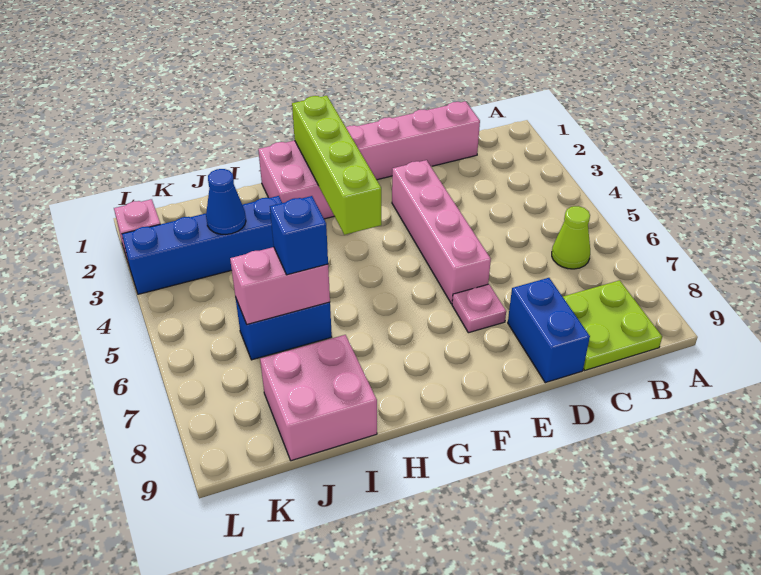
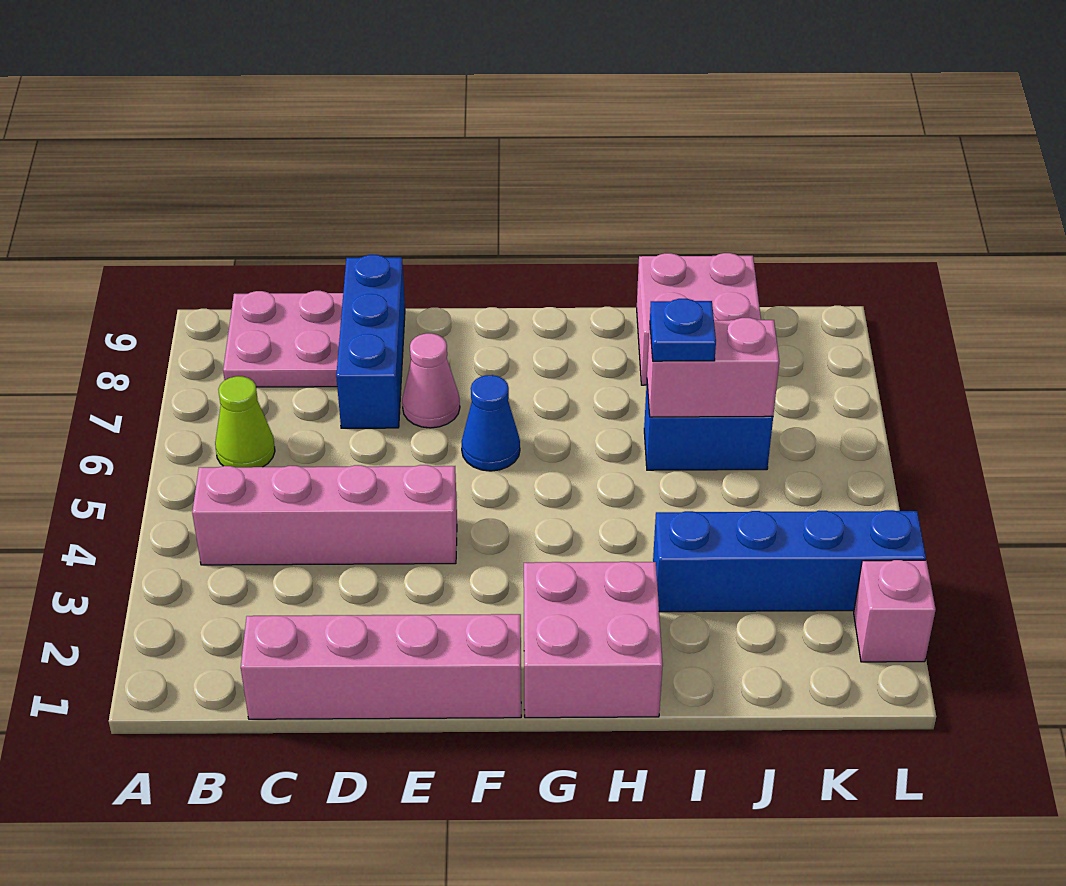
lime 2x2 plate [563,280,662,370] -> pink 2x2 plate [223,291,343,387]
blue 1x2 brick [508,278,590,383] -> blue 1x3 brick [336,255,405,428]
pink 1x4 brick [392,160,491,304] -> pink 1x4 brick turned to [192,465,457,565]
pink 1x1 plate [452,284,506,333] -> pink 1x1 cone [402,333,460,428]
lime 1x4 brick [292,96,381,235] -> none
blue 1x1 brick [270,196,328,275] -> blue 1x1 plate [650,299,716,361]
blue 1x1 cone [206,169,246,235] -> blue 1x1 cone moved to [462,375,520,471]

